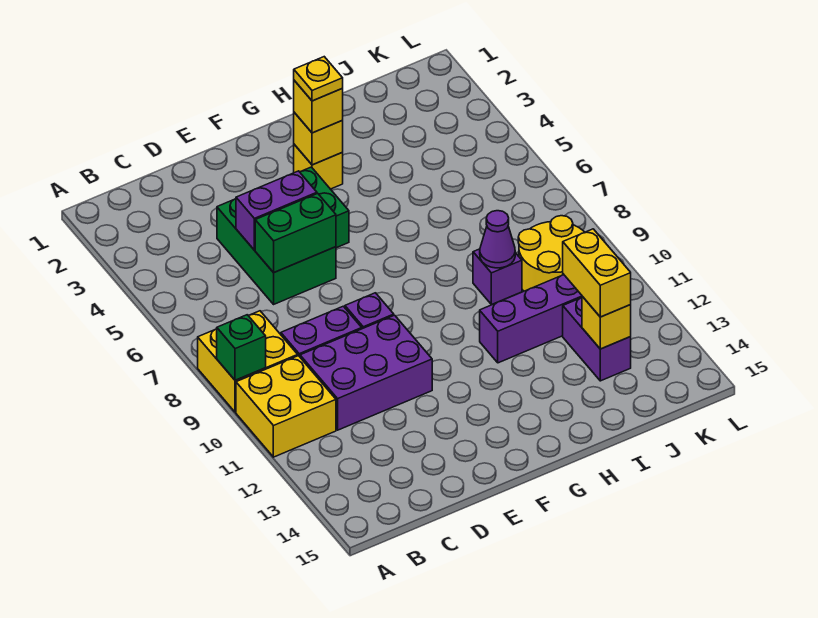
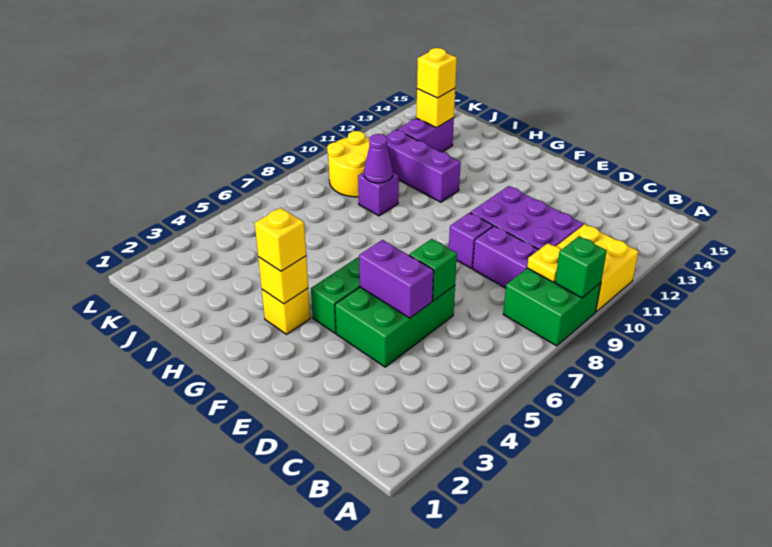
yellow 2x2 brick [198,311,298,412] -> green 2x2 brick [503,268,601,346]
green 1x2 brick [255,194,336,273] -> green 1x1 brick [409,239,457,301]
yellow 1x1 plate [294,57,343,101] -> yellow 1x1 plate moved to [527,243,561,282]
yellow 1x2 brick [563,229,631,317] -> yellow 1x1 brick [417,48,457,98]

